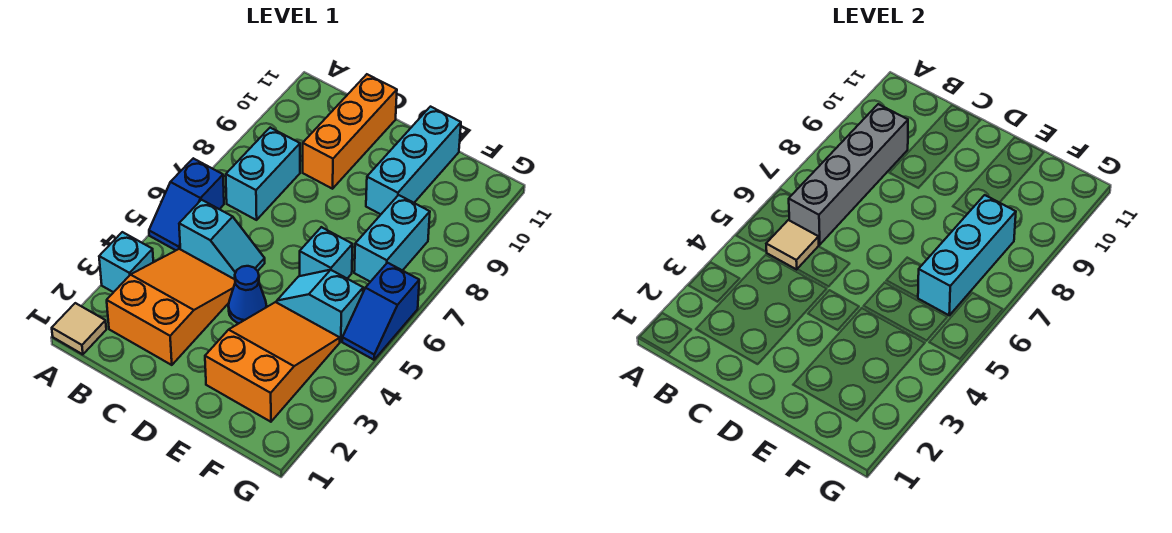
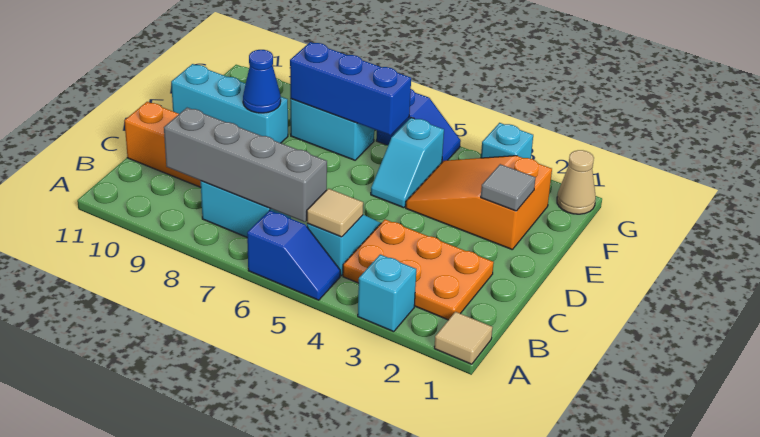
orange 2x3 slope [107,249,235,365] -> orange 2x3 plate [343,219,494,320]
blue 1x1 cone [228,266,267,323] -> blue 1x1 cone moved to [243,50,281,113]
none -> grey 1x1 tile [481,164,536,211]
cyan 1x1 brick [300,227,353,278] -> cyan 1x1 brick moved to [481,123,533,159]
cyan 1x3 brick [918,195,1016,315] -> blue 1x3 brick [290,42,411,135]
none -> tan 1x1 cone [557,150,596,214]

